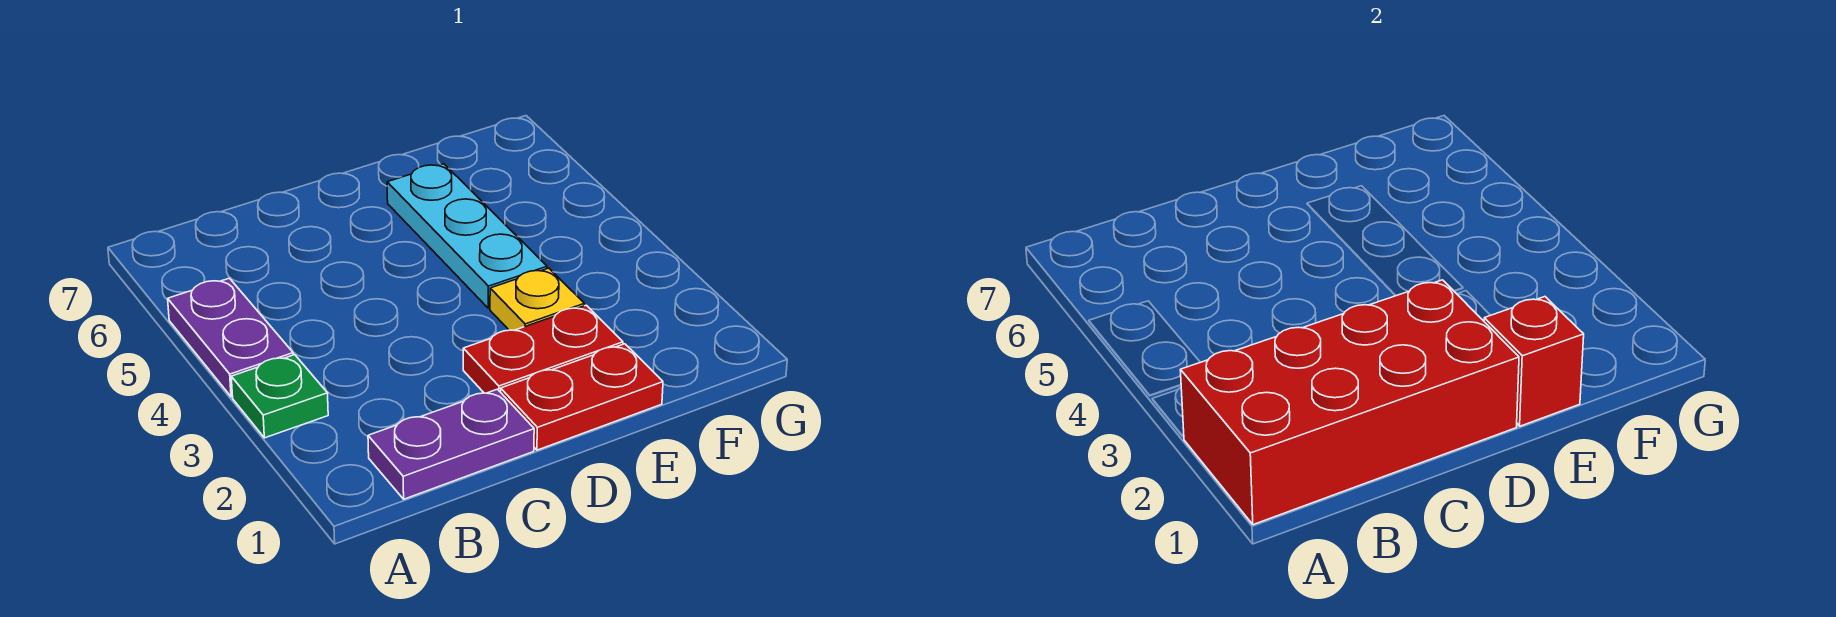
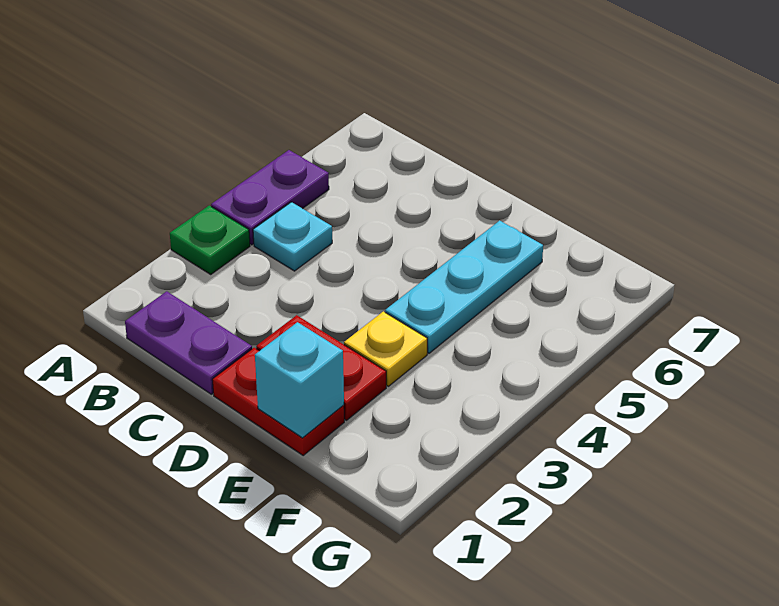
red 2x4 brick [1180,280,1519,525] -> none
none -> cyan 1x1 plate [253,202,332,271]
red 1x1 brick [1484,297,1584,426] -> cyan 1x1 brick [255,322,344,438]

